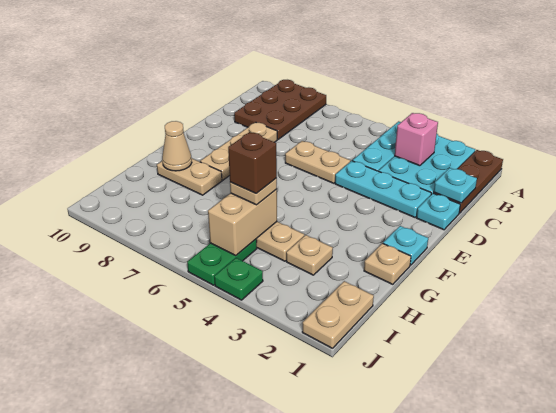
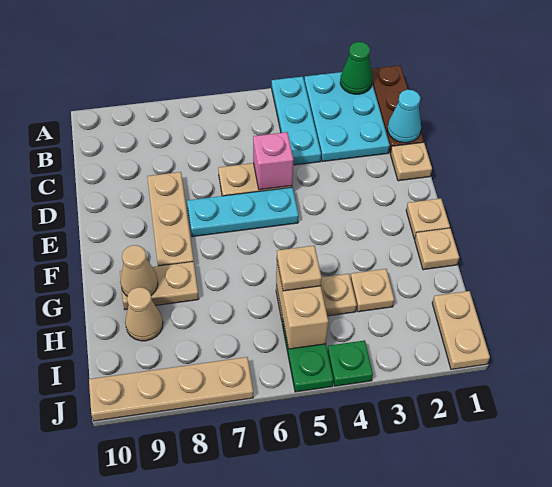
none -> green 1x1 cone [340,42,373,94]
brown 2x3 plate [234,80,326,139] -> none
pink 1x1 brick [395,113,438,166] -> pink 1x1 brick moved to [253,132,294,190]
cyan 1x1 plate [434,168,477,203] -> cyan 1x1 cone [388,90,421,143]
cyan 1x1 plate [417,193,460,230] -> tan 1x1 plate [390,142,432,181]
cyan 1x3 plate [335,161,431,217] -> cyan 1x3 plate moved to [187,187,299,237]
cyan 1x1 plate [383,226,428,265] -> tan 1x1 plate [406,198,450,239]
brown 1x1 brick [228,132,277,193] -> none
none -> tan 1x1 cone [125,287,163,341]
none -> tan 1x4 plate [89,357,253,421]

